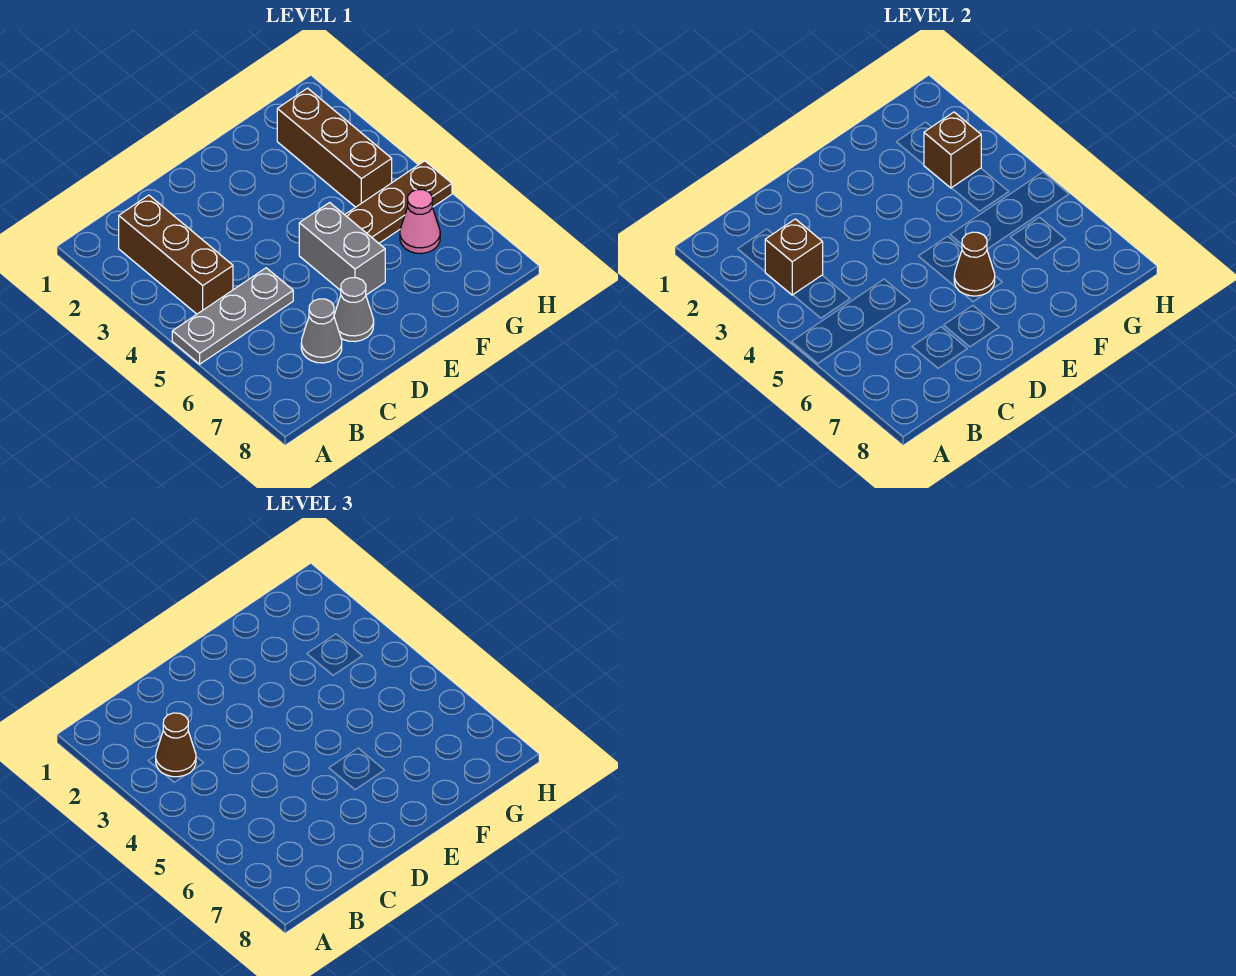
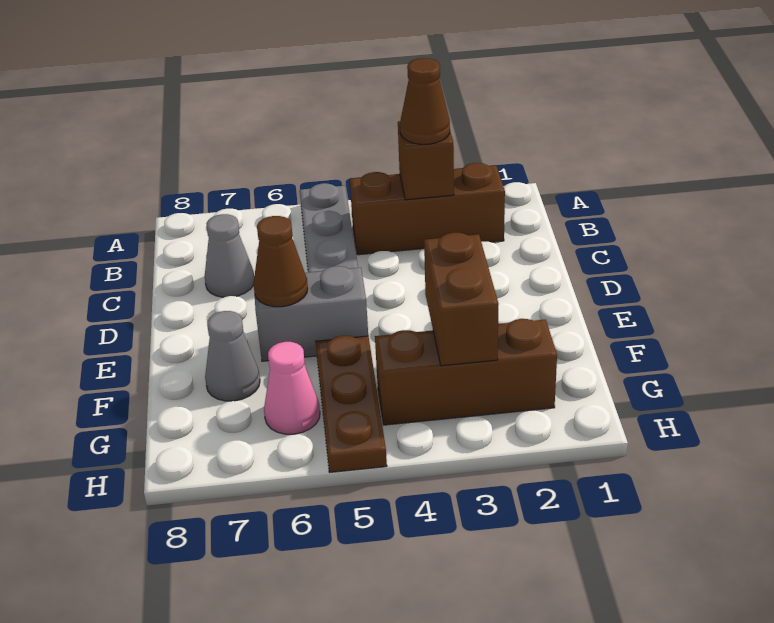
grey 1x1 cone [334,278,374,342] -> grey 1x1 cone moved to [205,311,260,401]
brown 1x1 brick [924,112,981,188] -> brown 1x2 brick [424,233,499,366]

